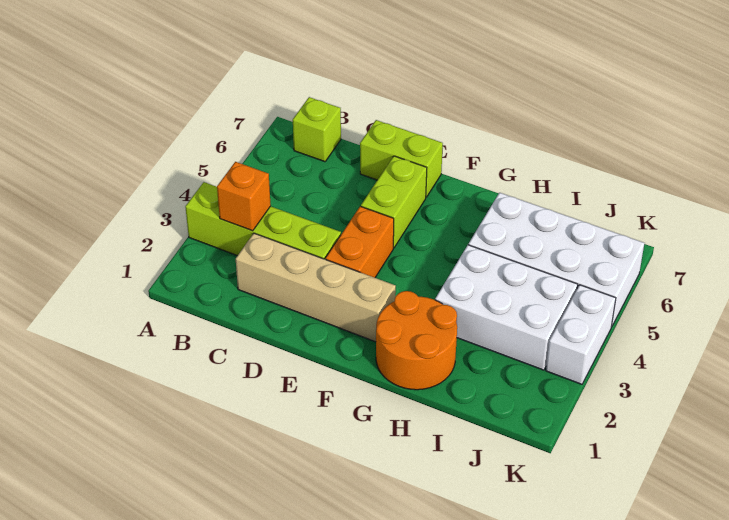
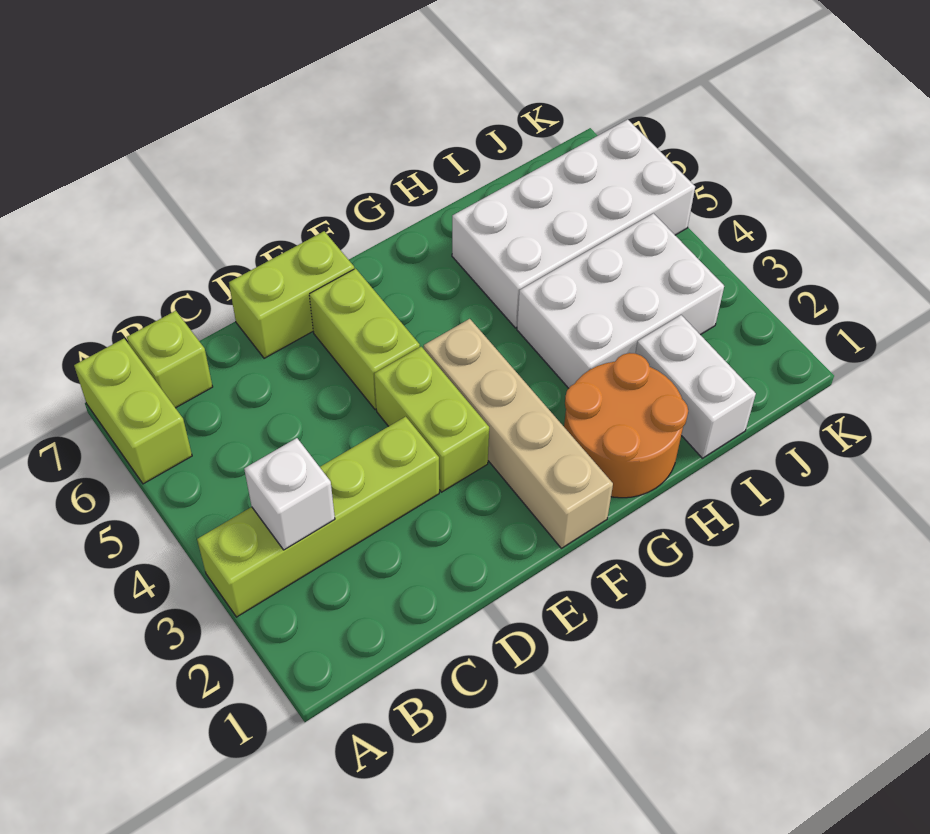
none -> lime 1x2 brick [74,339,192,484]
orange 1x1 brick [217,162,271,231] -> white 1x1 brick [244,438,335,550]
tan 1x4 brick [236,233,396,342] -> tan 1x4 brick turned to [424,319,613,548]
orange 1x2 brick [326,206,394,278] -> lime 1x2 brick [374,347,489,492]
white 1x2 brick [546,285,616,384] -> white 1x2 brick moved to [635,315,756,458]

